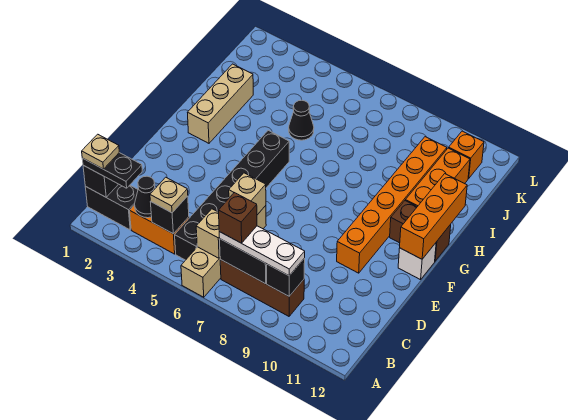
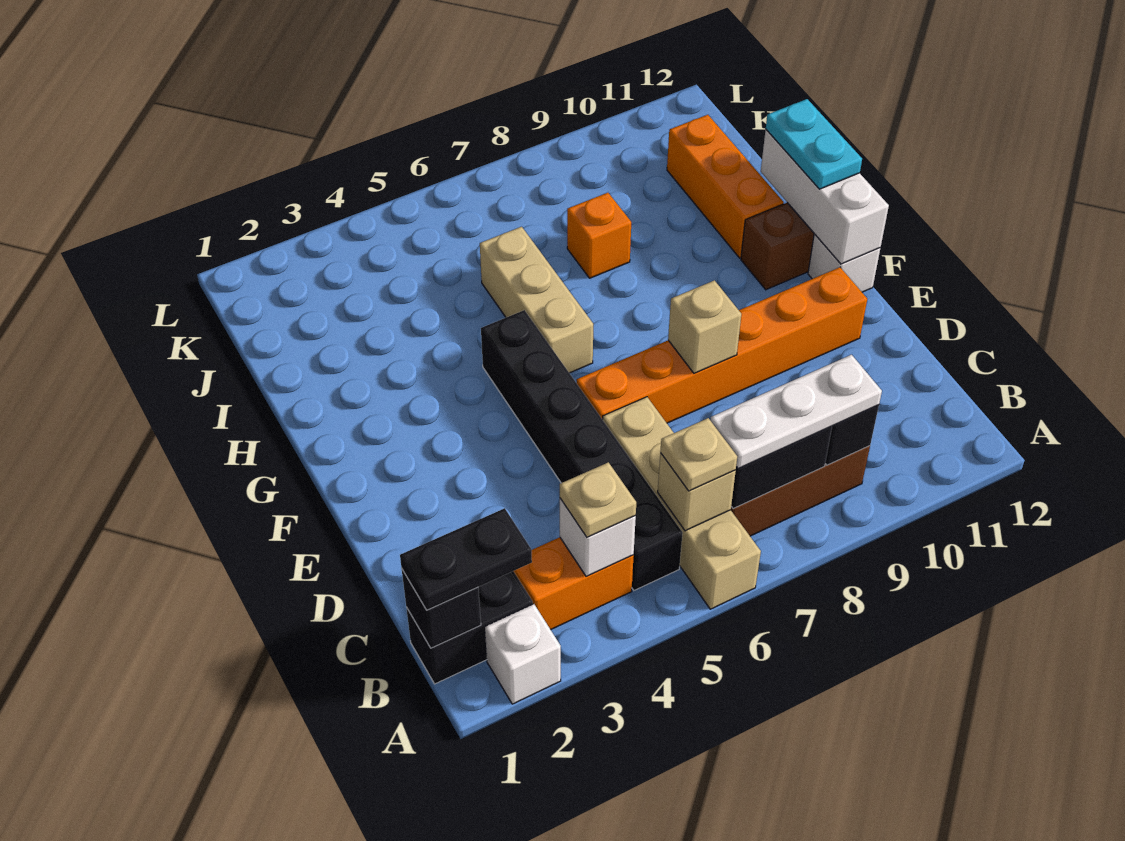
none -> white 1x1 brick [485,604,561,704]
tan 1x1 plate [82,134,119,169] -> tan 1x1 plate moved to [660,418,737,491]
black 1x1 cone [135,176,155,218] -> none
black 1x1 brick [150,196,189,234] -> white 1x1 brick [560,499,636,576]
brown 1x1 brick [219,193,257,243] -> none
tan 1x1 brick [229,173,266,215] -> tan 1x1 brick moved to [668,280,741,374]
orange 1x6 brick [337,137,447,273] -> orange 1x6 brick turned to [577,267,867,423]
orange 1x3 brick [400,174,467,259] -> white 1x3 brick [761,130,889,264]
tan 1x3 brick [187,64,253,143] -> tan 1x3 brick moved to [480,227,593,373]
none -> cyan 1x2 plate [766,99,862,189]
black 1x1 cone [289,100,314,140] -> none
orange 1x1 brick [449,131,484,178] -> orange 1x1 brick moved to [567,193,631,278]

